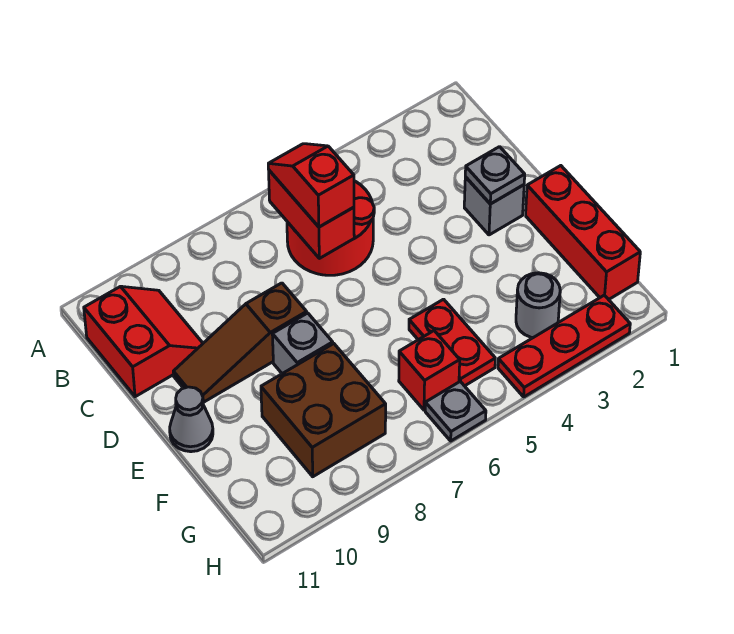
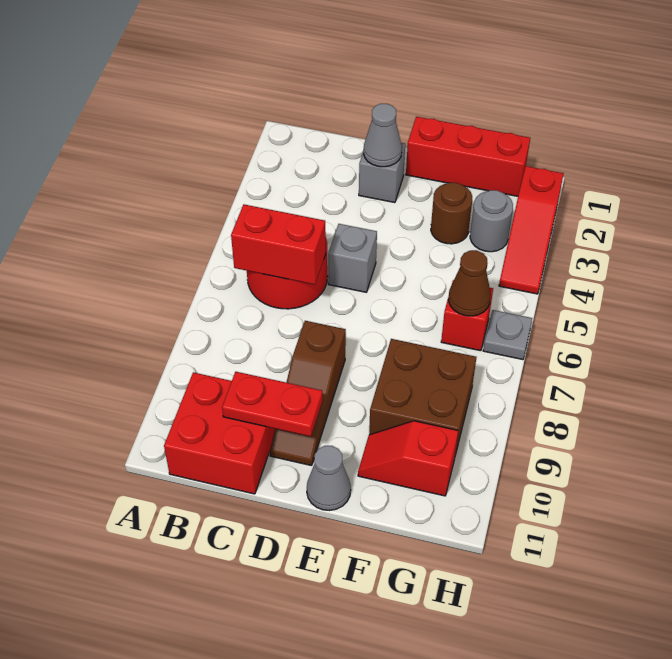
red 1x2 slope [268,144,354,227] -> red 1x2 slope moved to [358,421,458,496]
red 2x2 slope [84,286,203,397] -> red 2x2 brick [164,372,275,494]
grey 1x1 plate [465,147,525,204] -> grey 1x1 cone [364,104,402,167]
grey 1x1 brick [272,313,333,374] -> grey 1x1 brick moved to [328,224,377,292]
none -> brown 1x1 round brick [431,182,472,244]
red 1x2 plate [409,299,495,386] -> red 1x2 plate moved to [222,372,323,437]
none -> brown 1x1 cone [448,250,491,316]
red 1x3 plate [498,295,630,397] -> red 1x3 slope [499,166,564,294]

